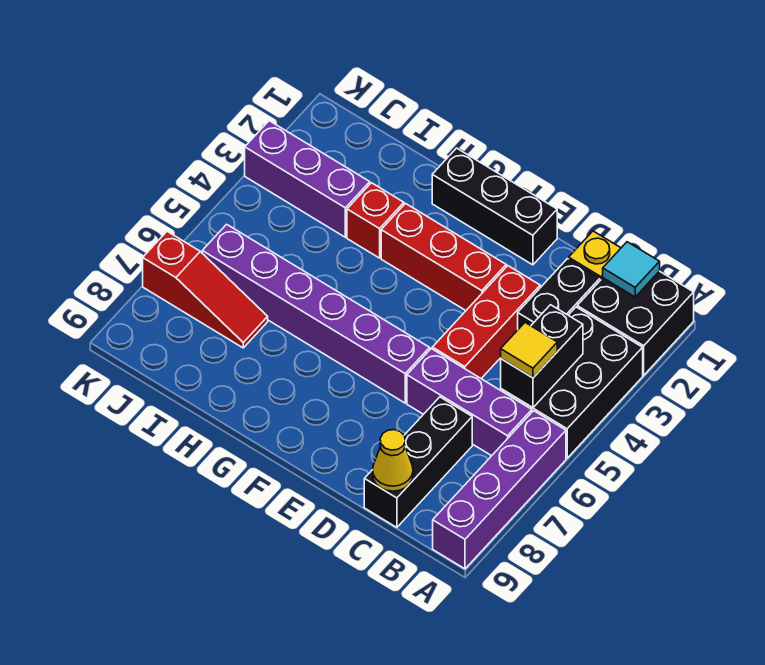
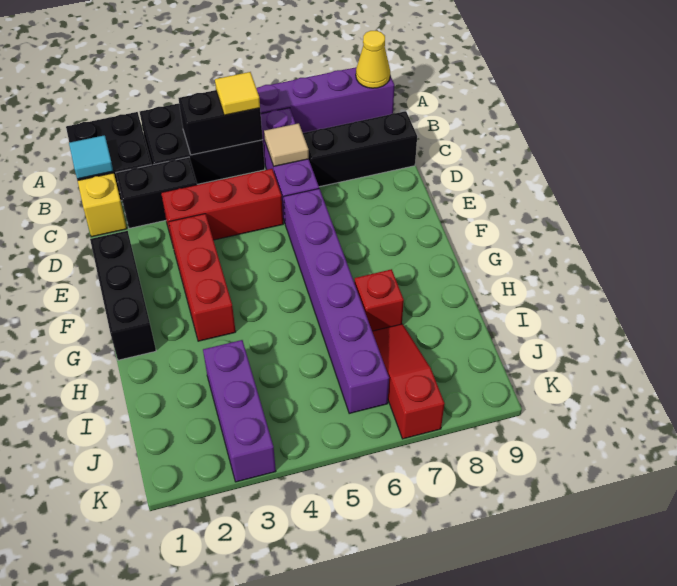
none -> tan 1x1 tile [264,123,309,166]
yellow 1x1 cone [373,430,413,491] -> yellow 1x1 cone moved to [356,31,390,88]
red 1x1 brick [347,183,404,258] -> red 1x1 brick moved to [354,269,404,331]

